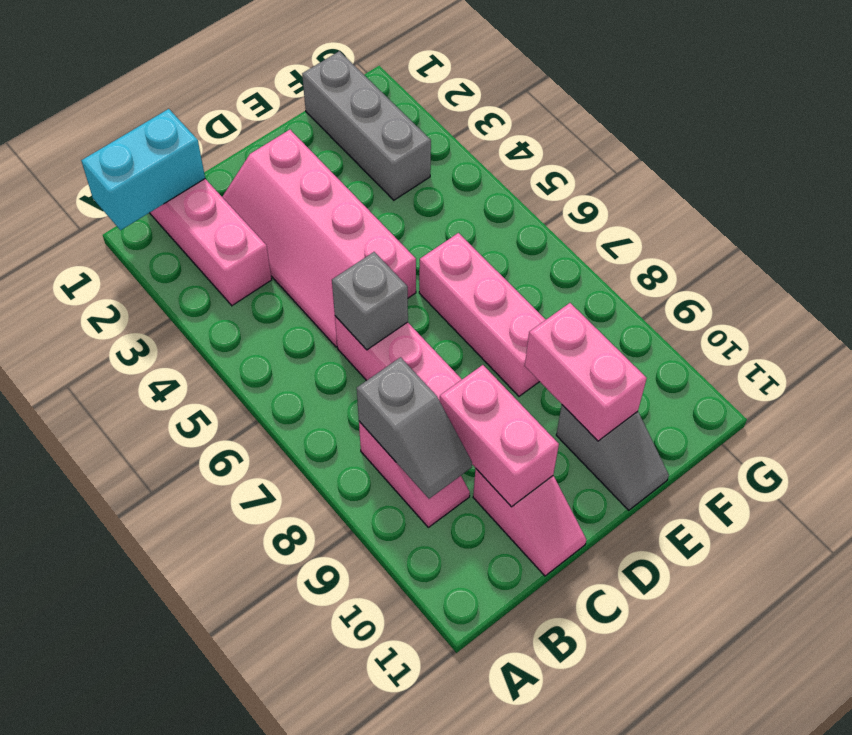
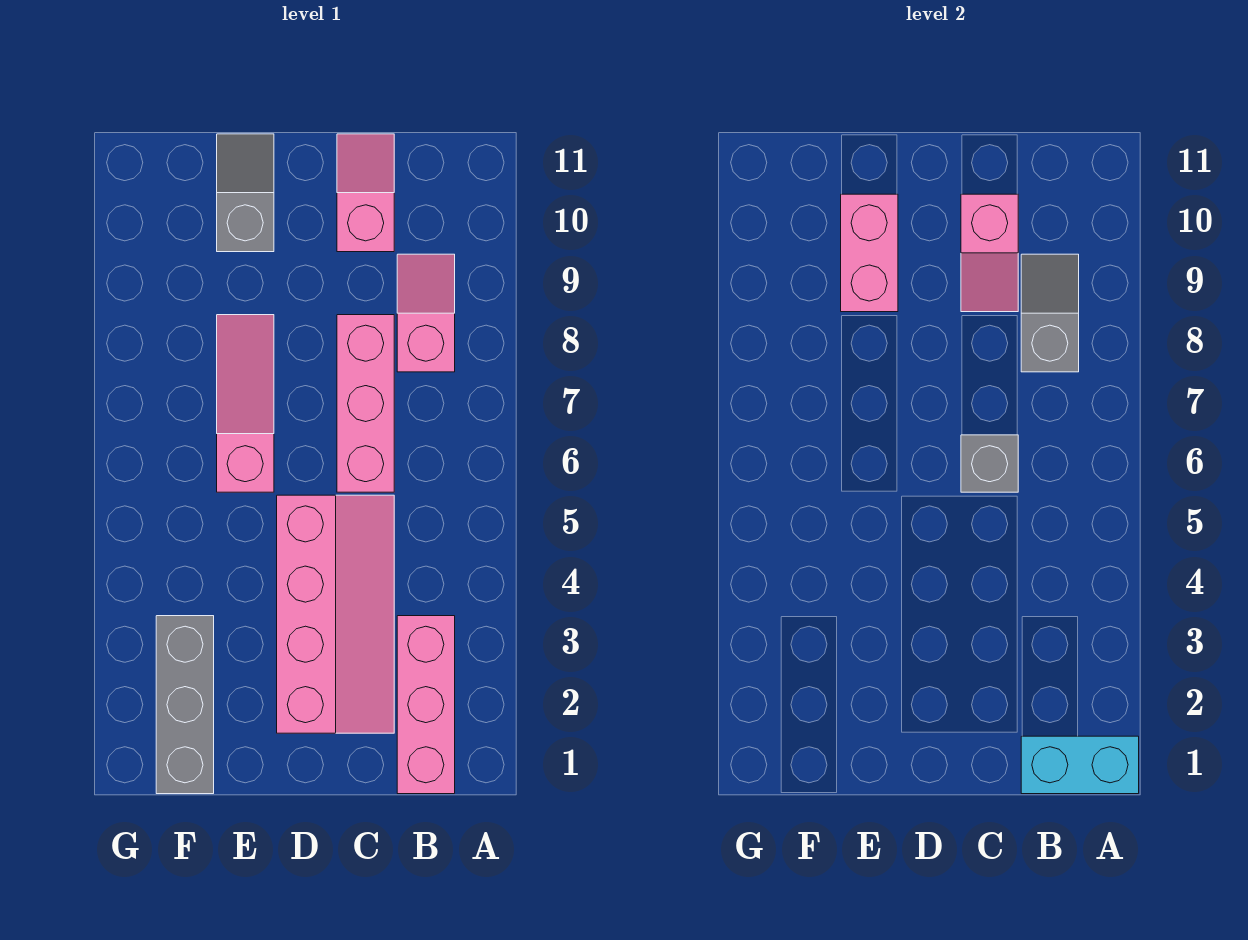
pink 1x2 brick [440,365,559,507] -> pink 1x2 slope [961,194,1018,312]
pink 1x3 brick [419,233,546,396] -> pink 1x3 slope [217,315,274,492]

